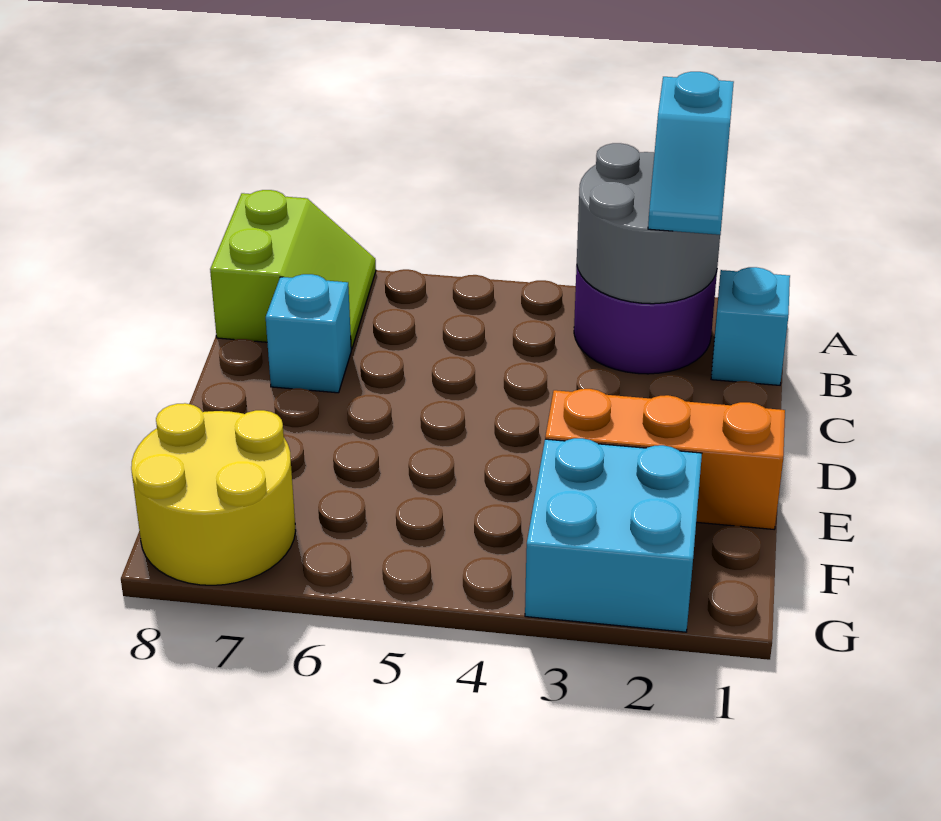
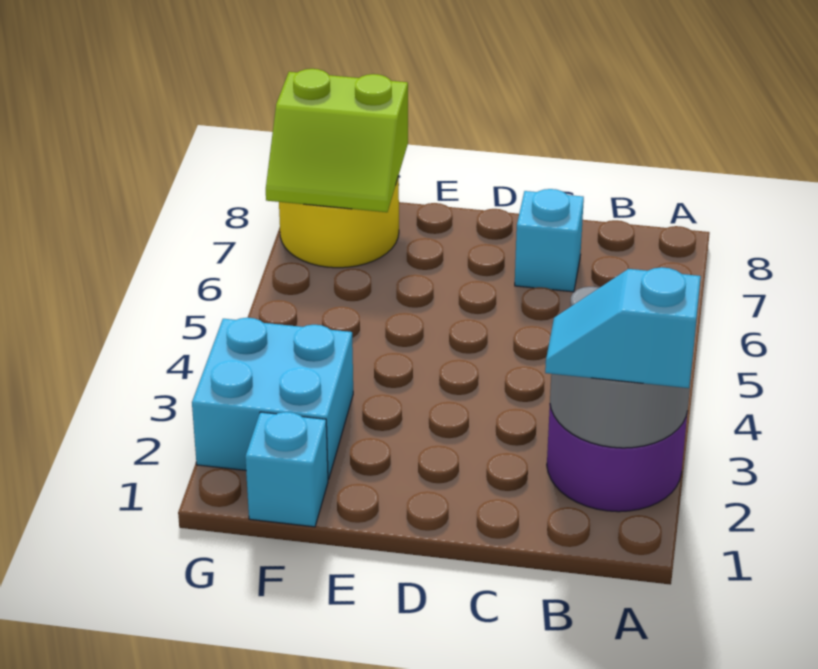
lime 2x2 slope [210,190,376,349] -> lime 2x2 slope moved to [266,69,408,212]
cyan 1x1 brick [711,267,790,385] -> cyan 1x1 brick moved to [245,412,328,527]
orange 1x3 brick [545,389,785,529] -> none

